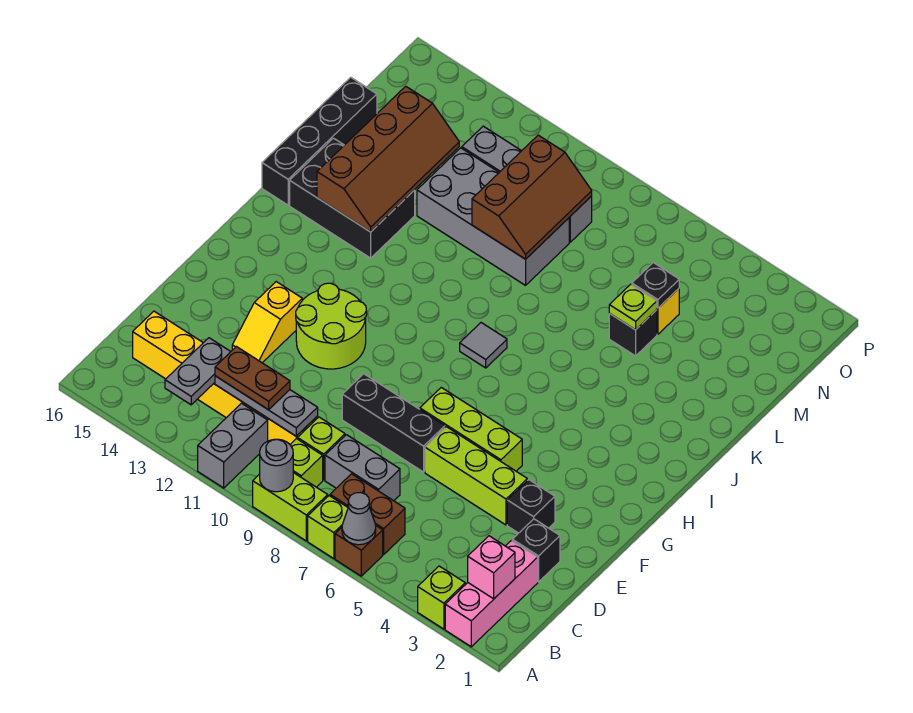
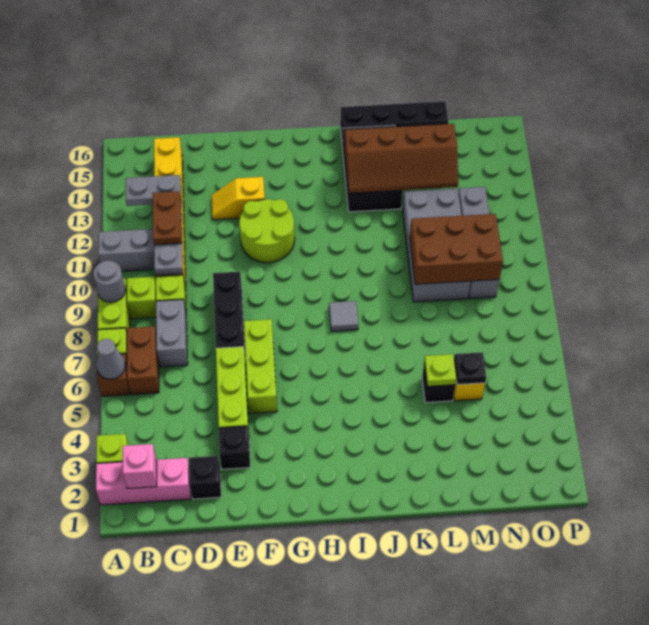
brown 2x3 slope [472,135,592,259] -> brown 2x3 brick [410,214,503,284]

